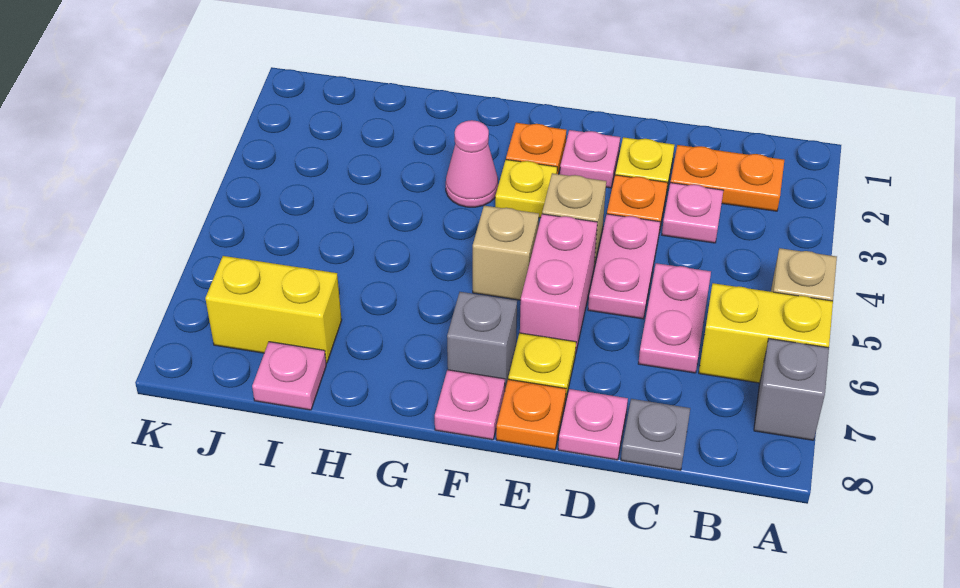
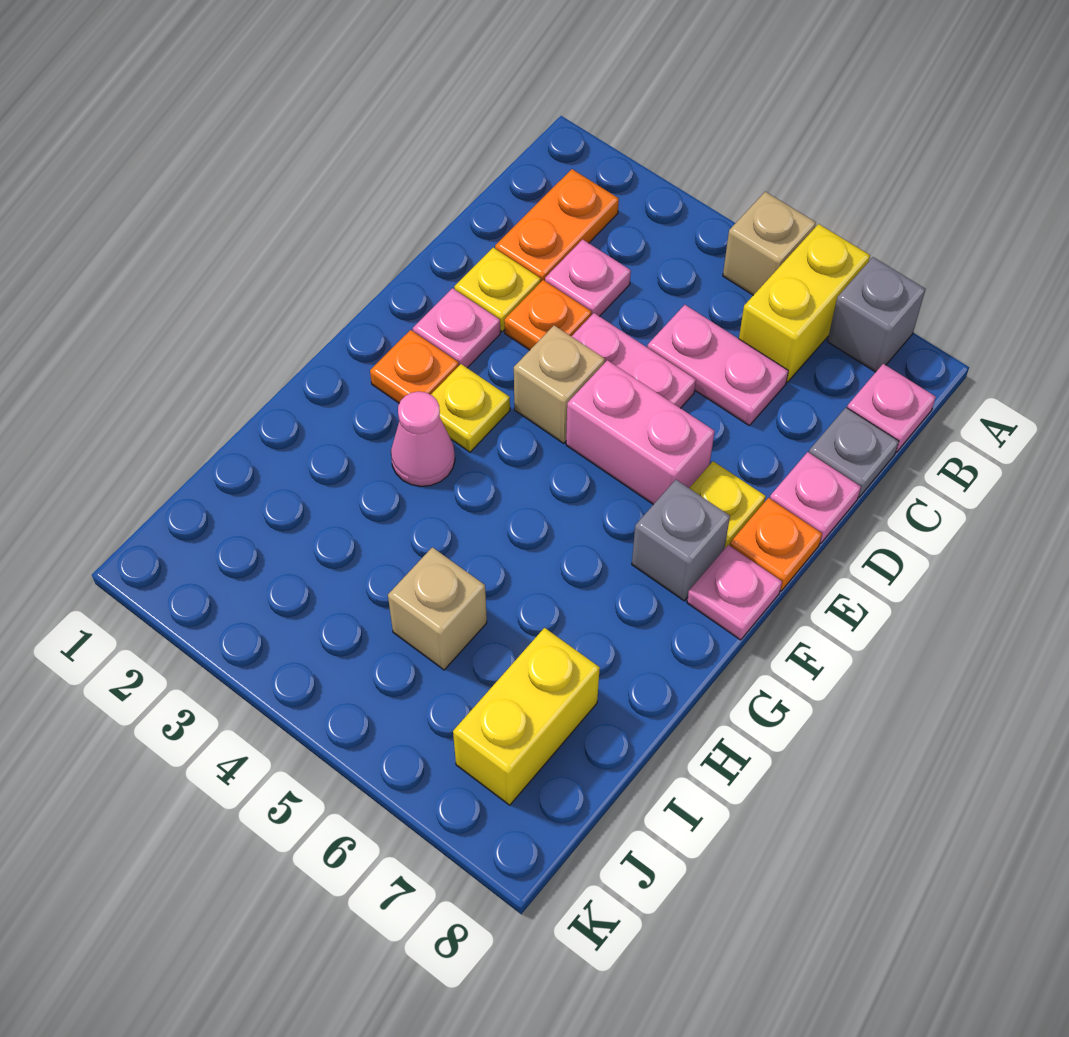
tan 1x1 brick [473,206,539,300] -> tan 1x1 brick moved to [388,547,487,670]
pink 1x1 plate [252,342,326,410] -> pink 1x1 plate moved to [847,364,936,452]

